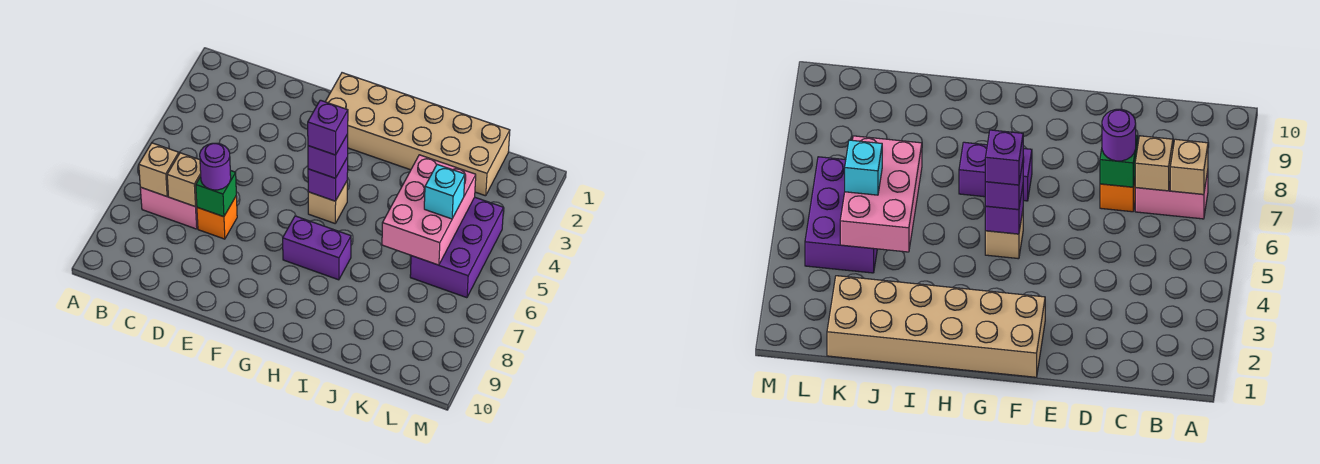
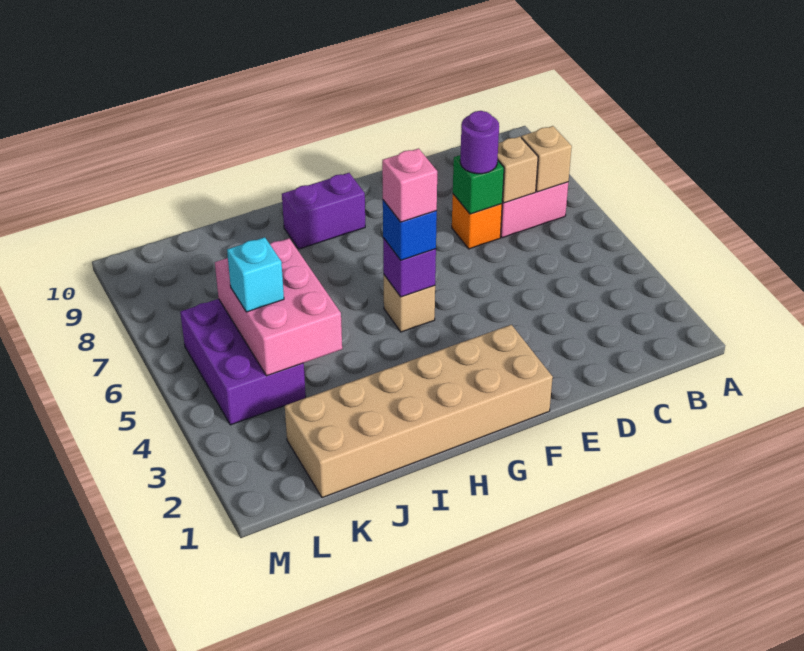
purple 1x1 brick [308,134,348,178] -> blue 1x1 brick [383,200,437,260]
purple 1x1 brick [308,100,348,155] -> pink 1x1 brick [382,149,437,222]
purple 1x2 brick [283,216,351,280] -> purple 1x2 brick moved to [282,173,365,249]

